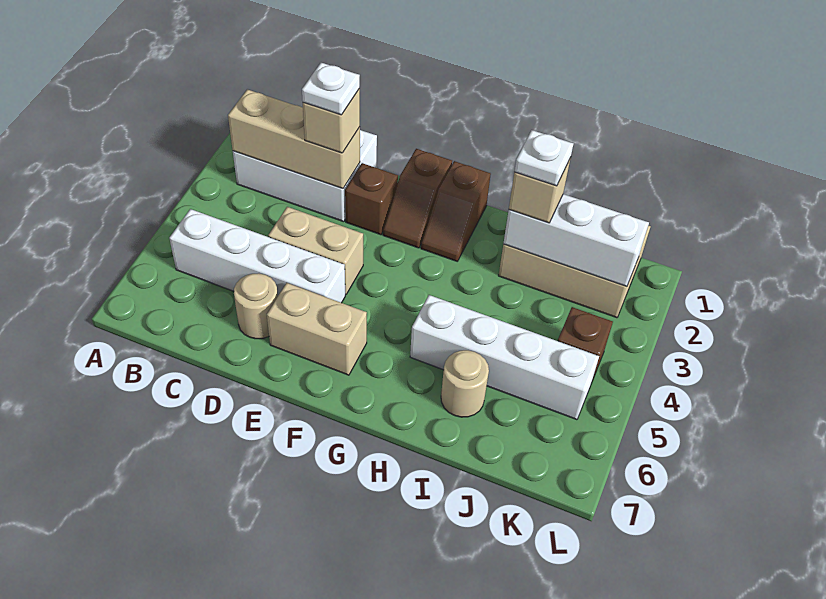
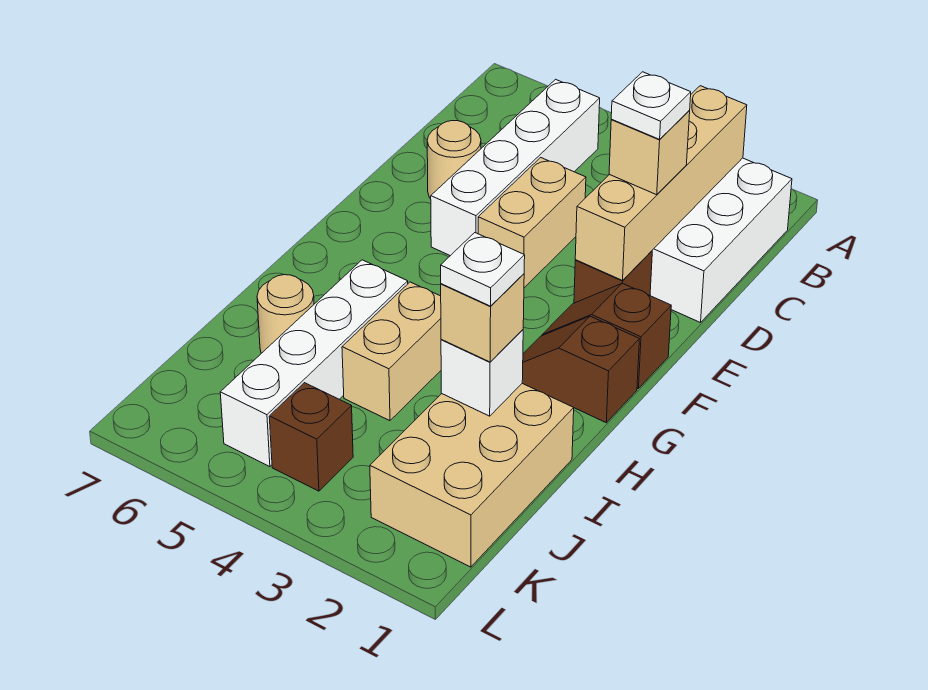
tan 1x3 brick [228,89,360,188] -> tan 1x4 brick [575,86,747,280]
tan 1x2 brick [267,283,367,375] -> tan 1x2 brick moved to [342,282,441,421]
white 1x3 brick [503,194,649,287] -> white 1x1 brick [441,330,523,416]

